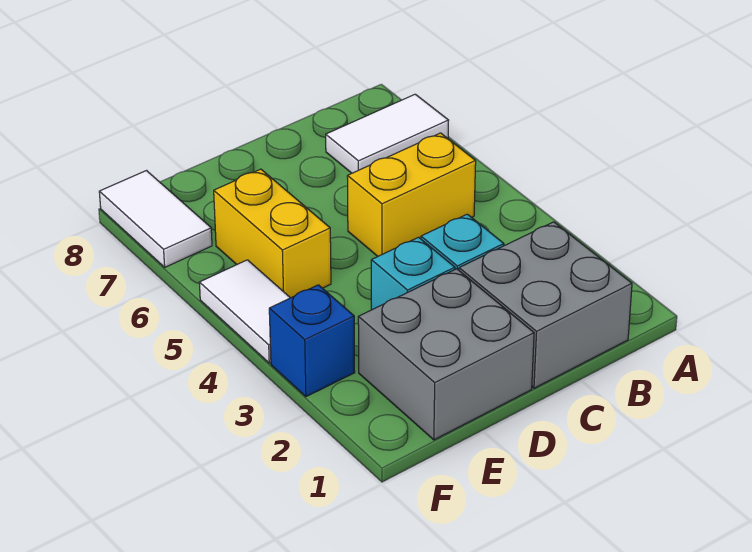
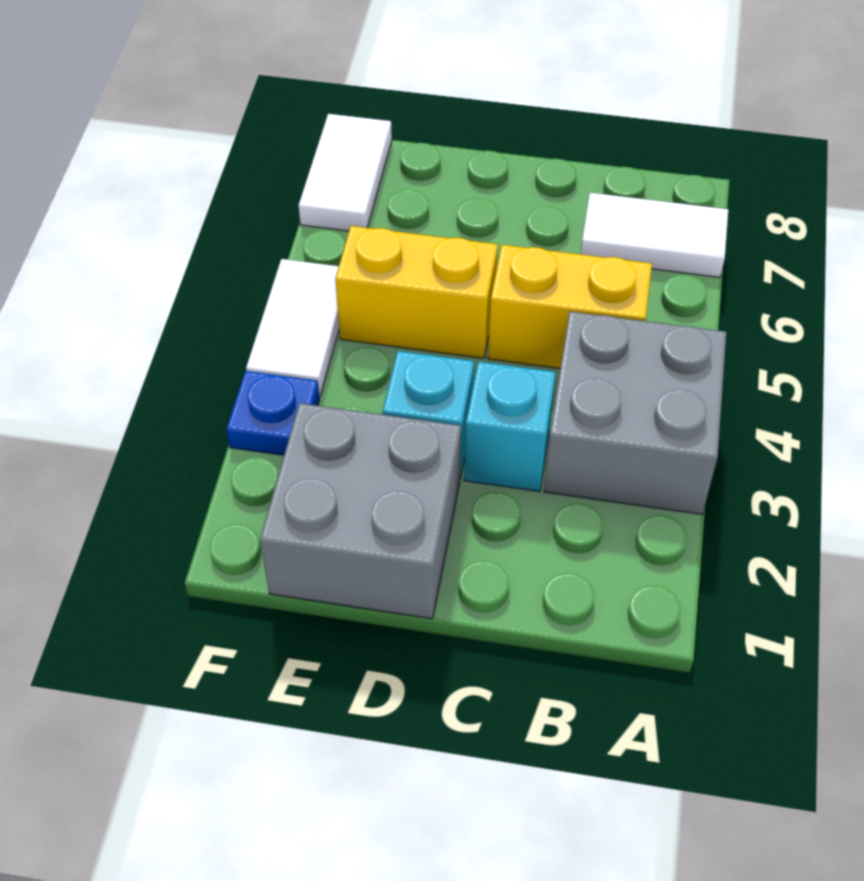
grey 2x2 brick [459,222,632,388] -> grey 2x2 brick moved to [544,312,726,514]
yellow 1x2 brick [214,169,331,298] -> yellow 1x2 brick turned to [335,226,498,358]
blue 1x1 brick [269,285,355,397] -> blue 1x1 plate [226,371,320,455]

